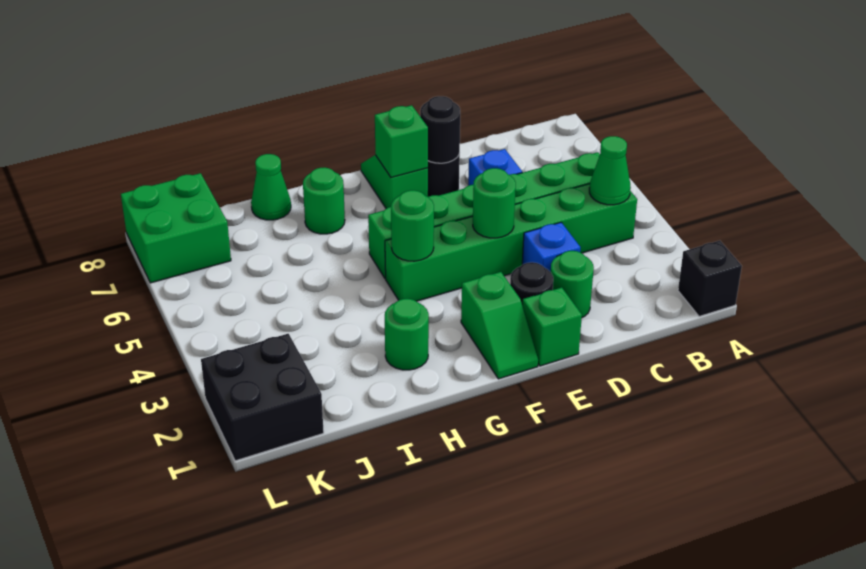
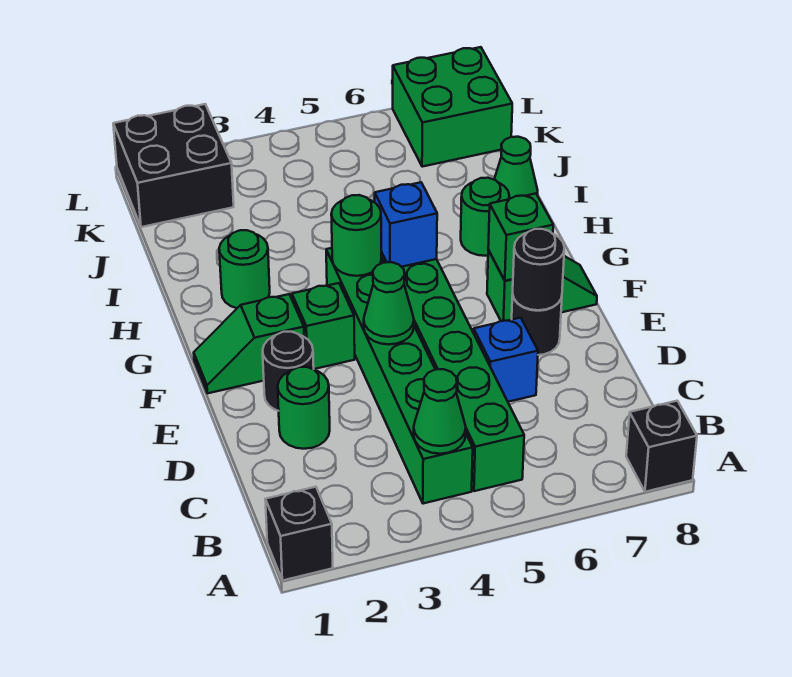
none -> black 1x1 brick [626,401,697,492]
blue 1x1 brick [522,222,580,272] -> blue 1x1 brick moved to [375,182,437,267]
green 1x1 brick [522,287,582,366] -> green 1x1 brick moved to [292,283,355,369]
green 1x1 round brick [473,168,516,238] -> green 1x1 cone [364,262,414,344]

